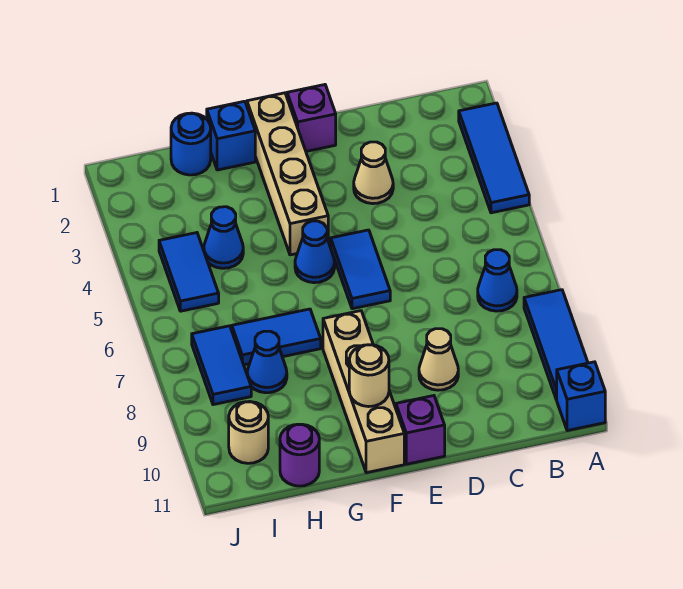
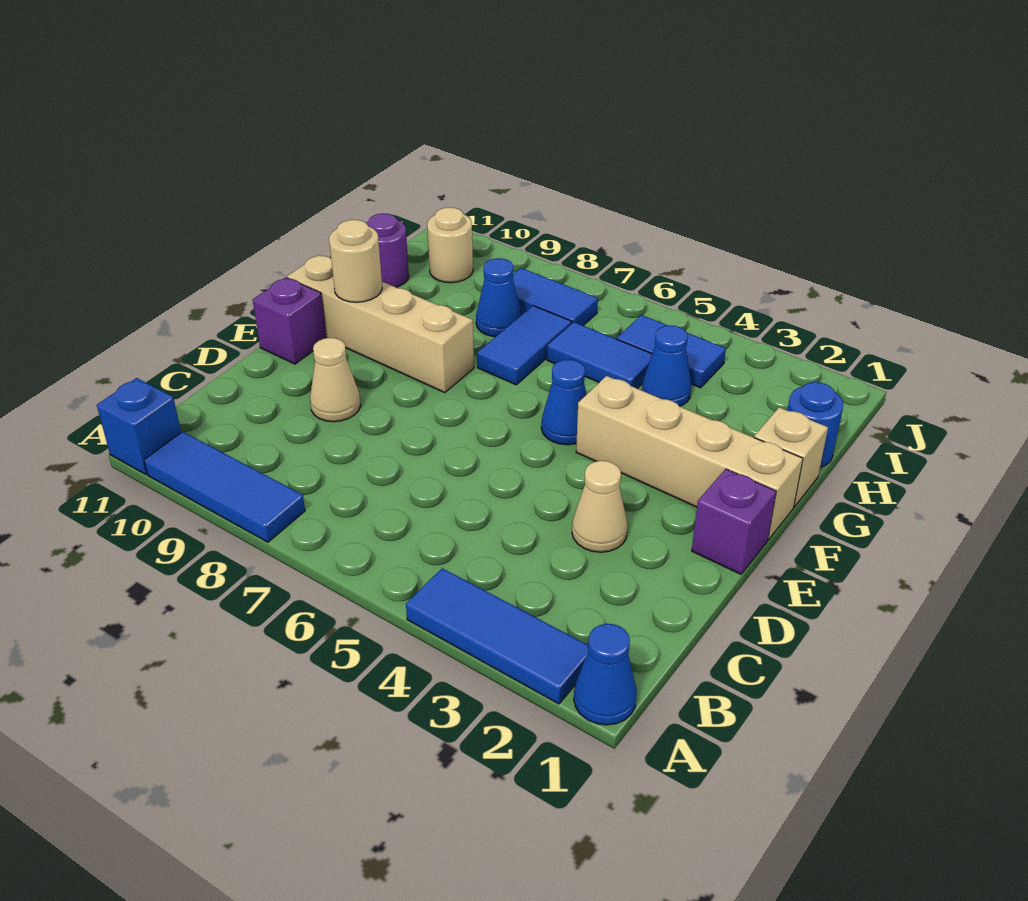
blue 1x1 cone [478,250,517,311] -> blue 1x1 cone moved to [574,624,637,725]
blue 1x2 tile [331,230,390,309] -> blue 1x2 tile moved to [547,322,652,389]
blue 1x1 brick [207,101,255,170] -> tan 1x1 brick [754,407,828,507]

